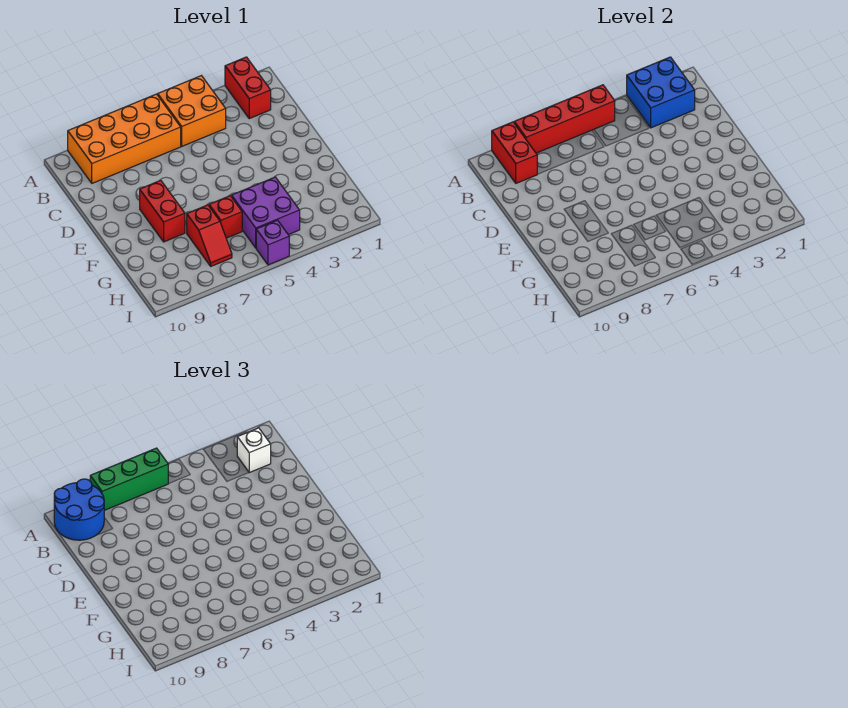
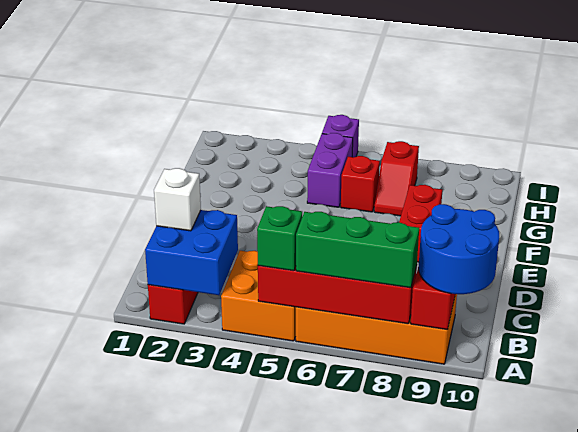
none -> green 1x1 brick [257,206,302,271]
purple 2x2 brick [232,177,300,248] -> purple 1x2 brick [307,133,353,207]
red 1x2 slope [187,205,232,266] -> red 1x2 slope turned to [374,141,419,216]

